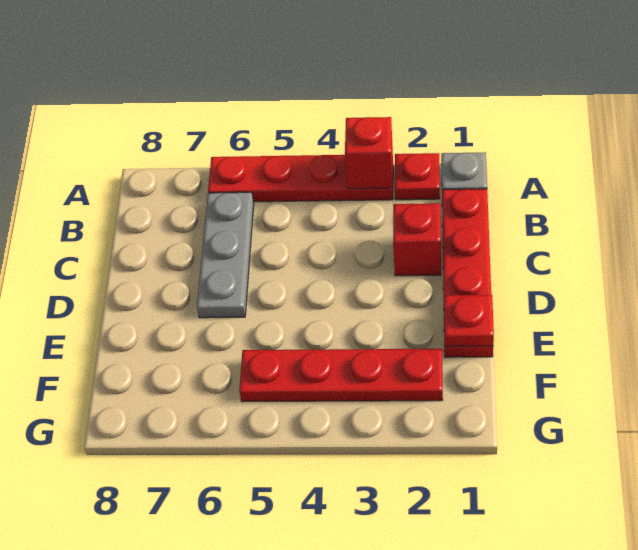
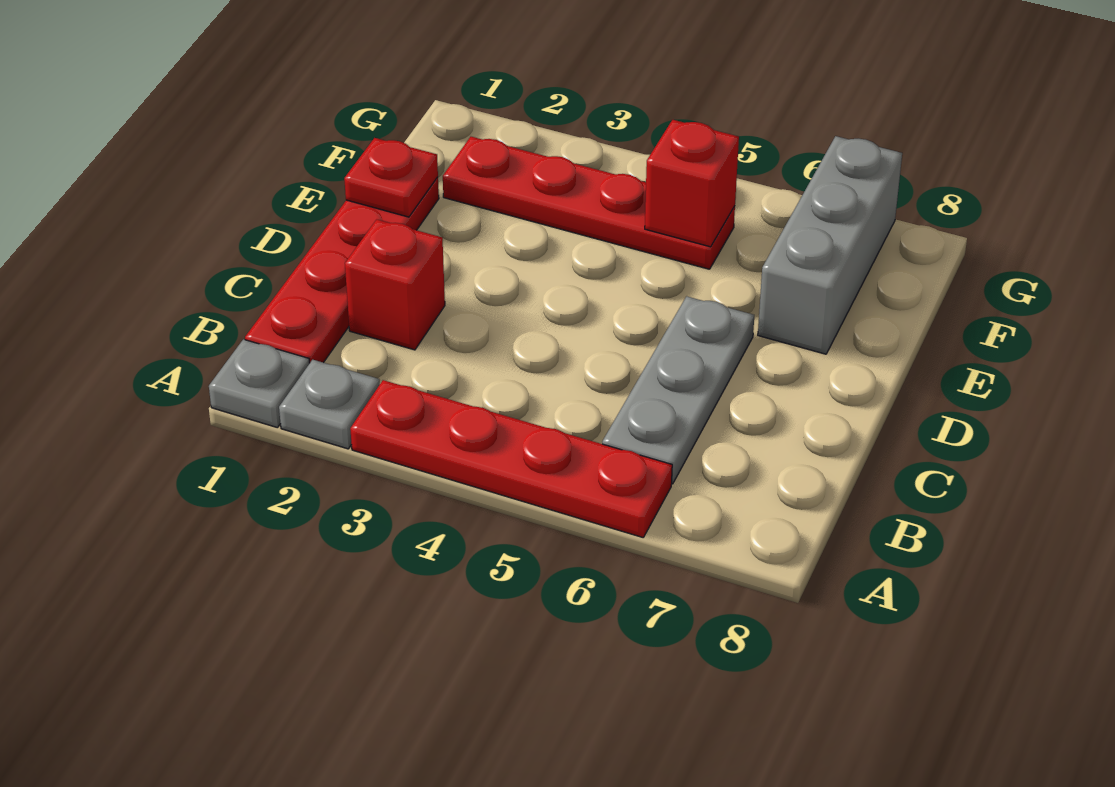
red 1x1 plate [395,153,440,200] -> grey 1x1 plate [279,360,380,449]
red 1x1 brick [345,117,393,189] -> red 1x1 brick moved to [645,120,739,247]
none -> grey 1x3 brick [758,136,902,354]

